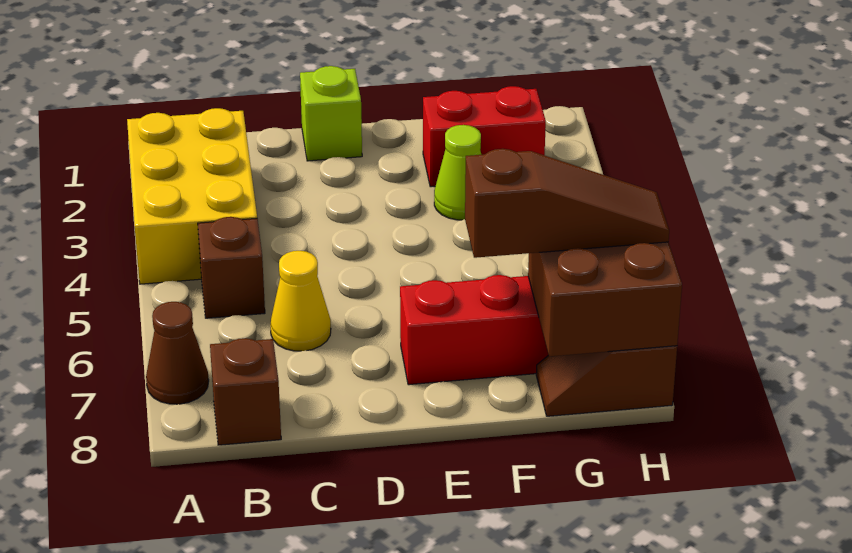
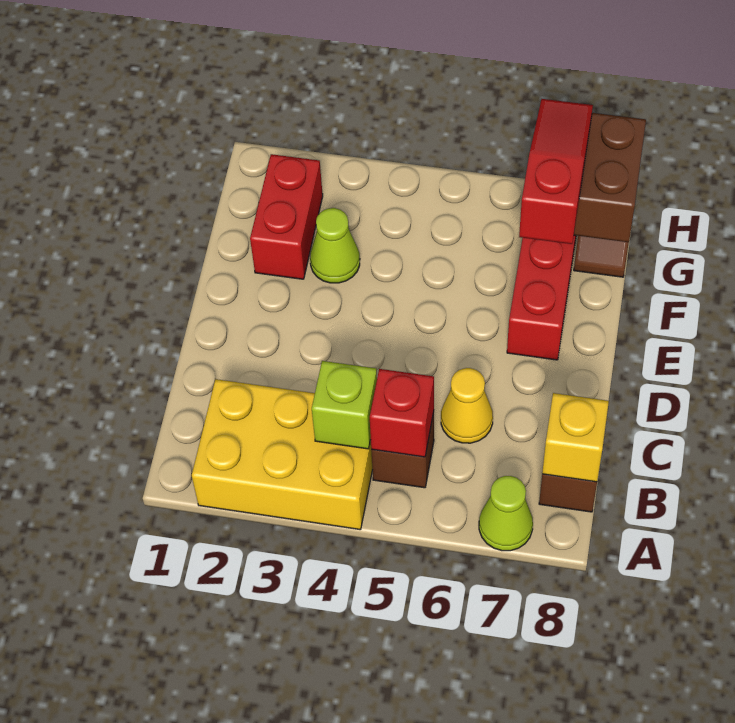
brown 1x1 cone [146,302,209,404] -> lime 1x1 cone [479,476,533,551]
none -> red 1x1 brick [370,369,434,457]
none -> yellow 1x1 brick [542,393,609,482]
lime 1x1 brick [300,66,362,161] -> lime 1x1 brick moved to [312,361,377,449]
brown 1x3 slope [465,149,669,258] -> red 1x3 slope [519,99,593,244]

